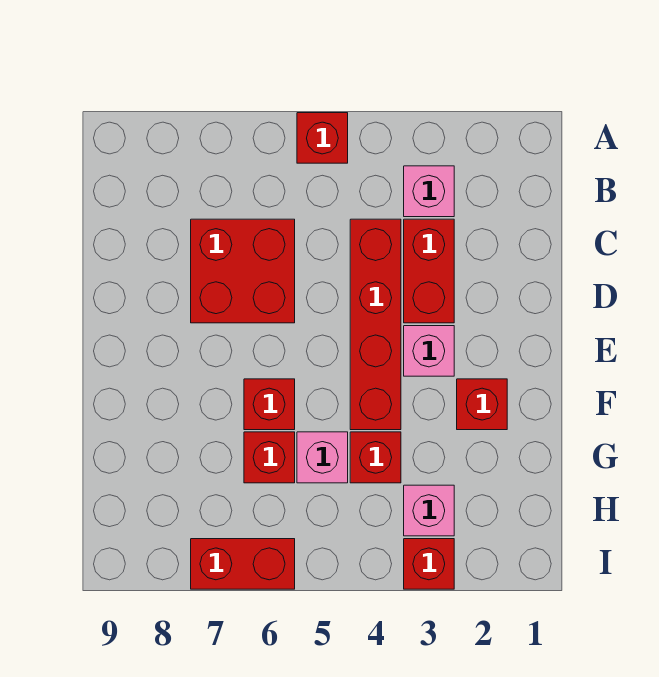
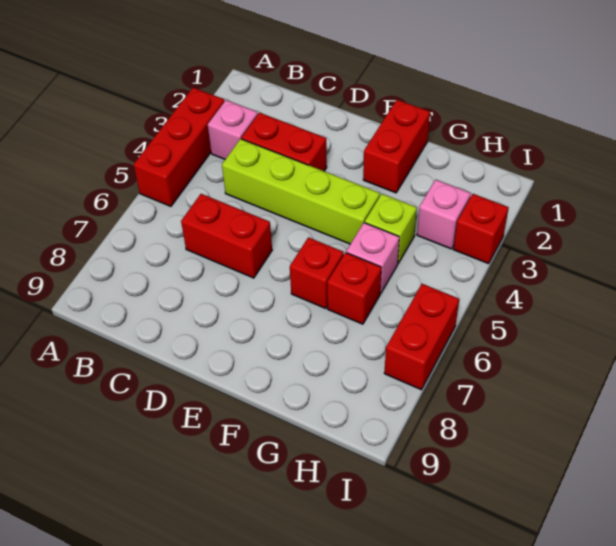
red 1x1 brick [297,113,348,163] -> red 1x3 brick [134,88,225,206]
red 1x4 brick [350,219,401,430] -> lime 1x4 brick [222,139,380,244]
red 2x2 brick [191,219,295,323] -> red 1x2 brick [181,194,272,278]
pink 1x1 brick [404,326,454,376] -> none
red 1x1 brick [457,379,507,430] -> red 1x2 brick [363,100,430,193]
red 1x1 brick [350,432,401,483] -> lime 1x1 brick [365,194,417,263]

